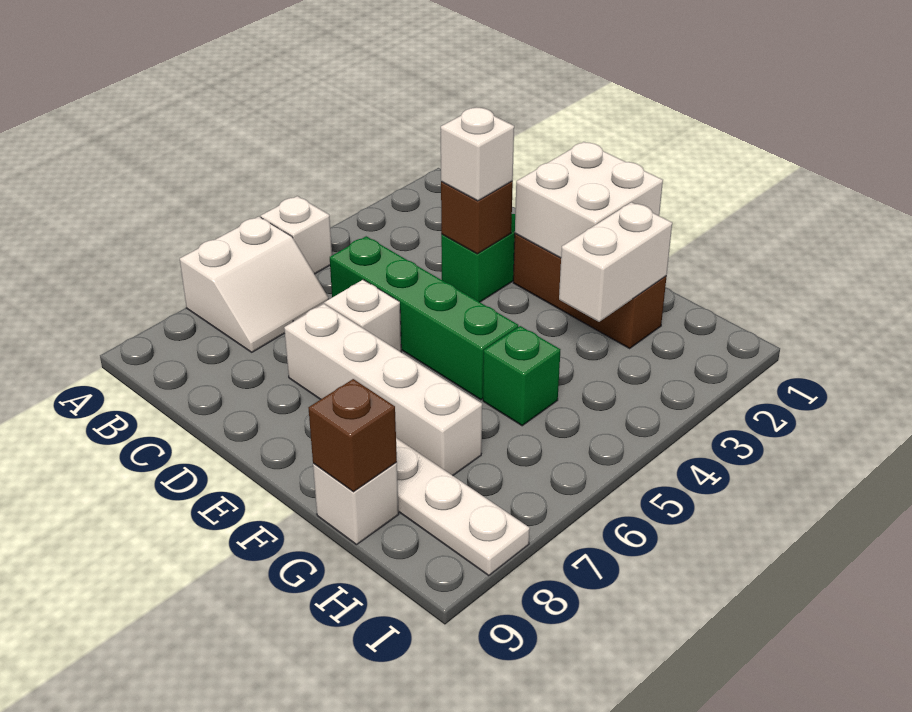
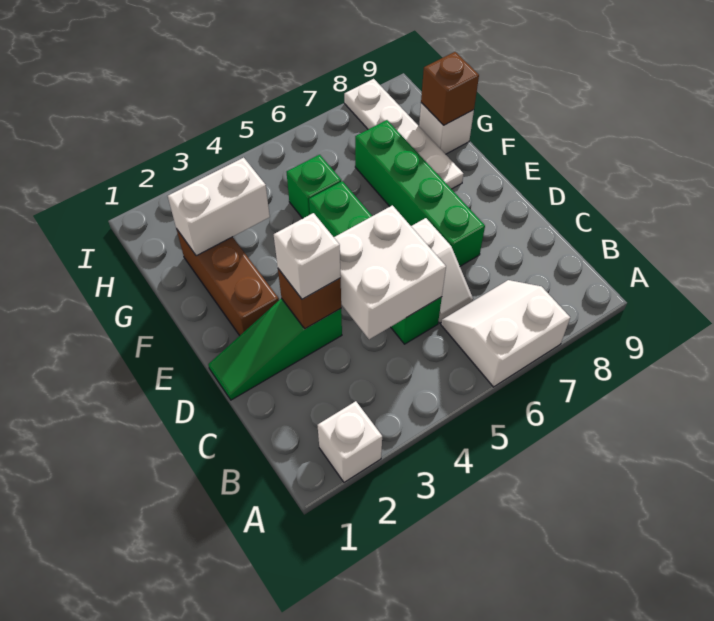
white 1x1 brick [261,196,332,274] -> white 1x1 brick moved to [317,401,382,482]
white 1x4 brick [284,304,482,476] -> green 1x4 brick [355,120,485,266]
white 2x2 brick [515,142,663,258] -> white 2x2 brick moved to [334,205,446,339]

